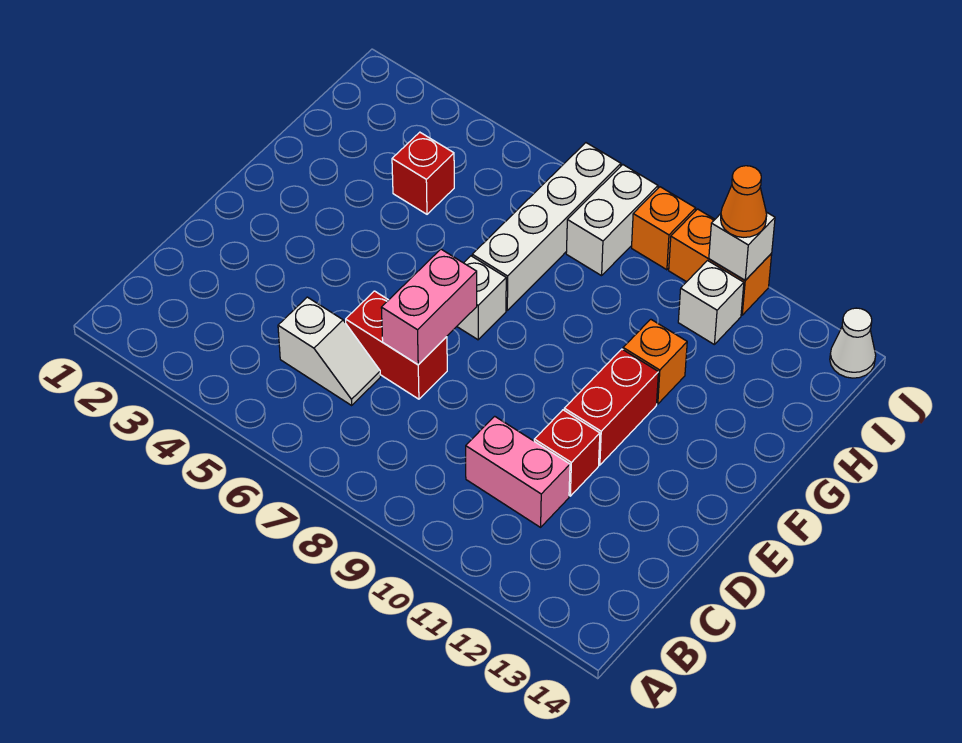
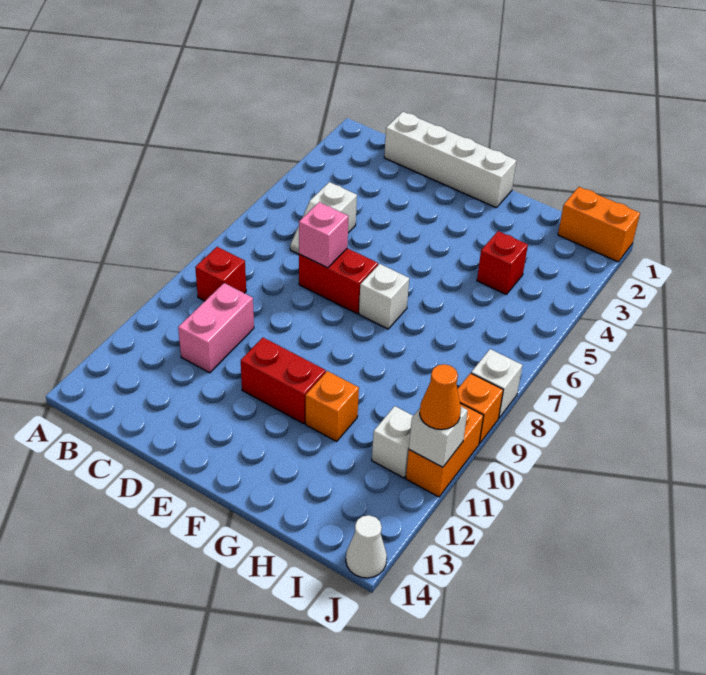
red 1x2 brick [346,291,447,399] -> red 1x2 brick turned to [299,248,378,314]
pink 1x2 brick [381,249,477,365] -> pink 1x1 brick [299,202,349,268]
red 1x1 brick [534,410,600,496] -> red 1x1 brick moved to [195,247,246,301]
white 1x4 brick [472,143,621,310] -> white 1x4 brick moved to [384,112,517,207]
none -> orange 1x2 brick [558,187,640,262]
white 1x2 brick [566,165,658,276] -> white 1x1 brick [471,349,522,418]

